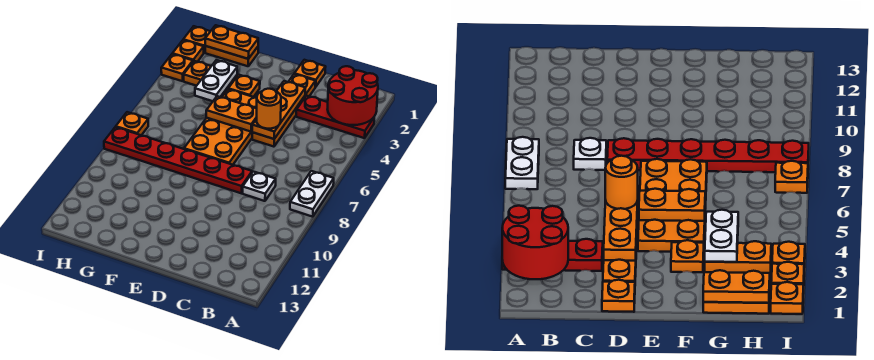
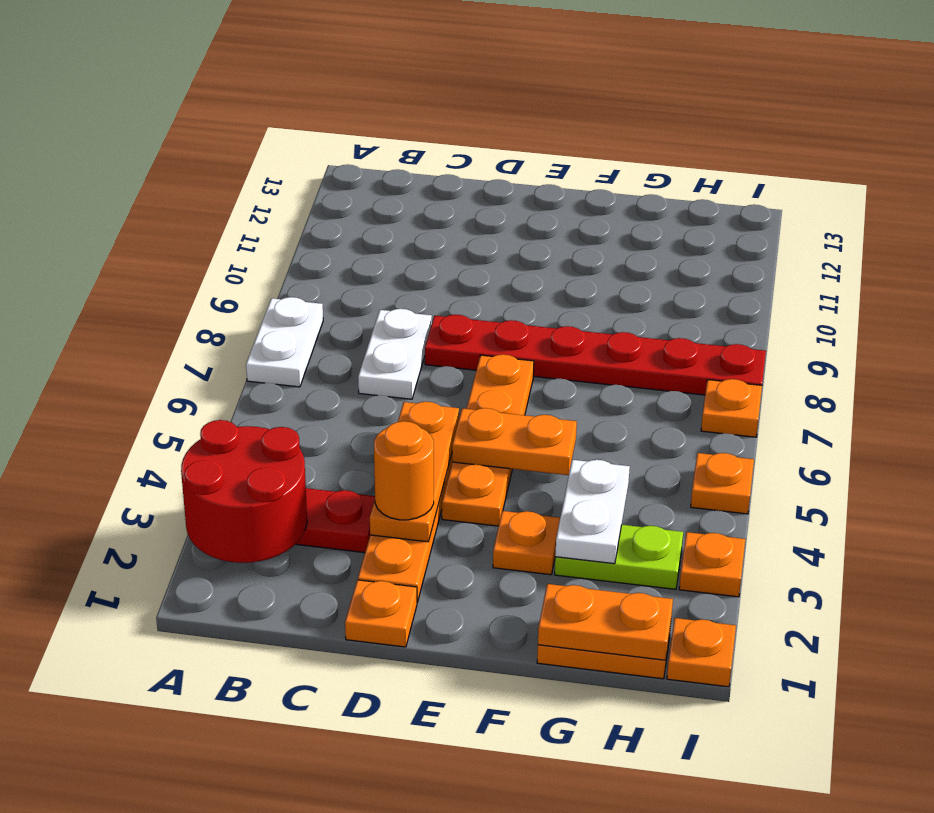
white 1x1 plate [243,172,276,201] -> white 1x2 plate [358,309,432,399]
orange 1x1 round brick [257,89,281,129] -> orange 1x1 round brick moved to [374,421,434,520]
orange 2x4 plate [184,89,257,165] -> orange 1x4 plate [442,354,534,526]
orange 1x2 plate [184,61,237,94] -> lime 1x2 plate [555,525,683,589]
orange 1x1 plate [172,40,204,62] -> orange 1x1 plate moved to [691,453,754,514]

